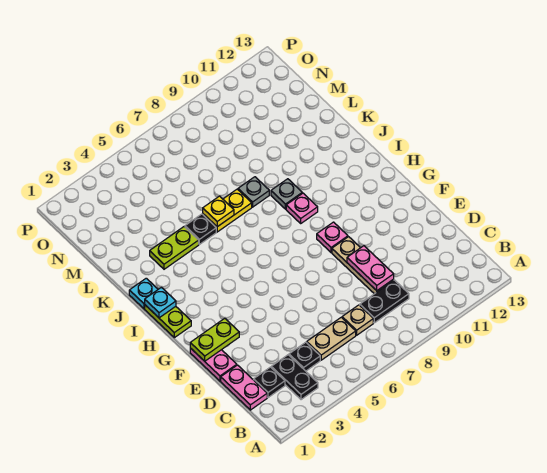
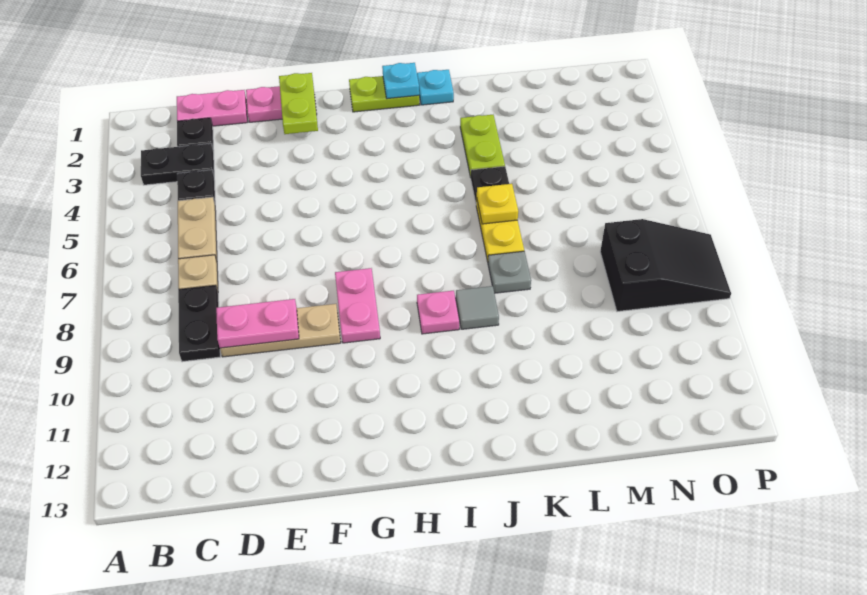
pink 1x1 plate [317,222,348,253] -> pink 1x2 plate [335,268,380,343]
grey 1x1 plate [271,179,302,209] -> grey 1x1 tile [456,286,499,329]
none -> black 2x3 slope [600,219,731,312]

